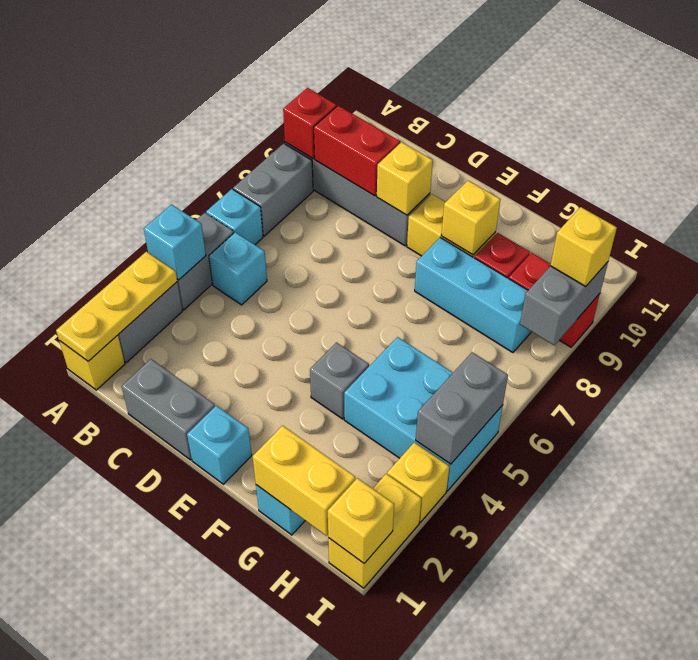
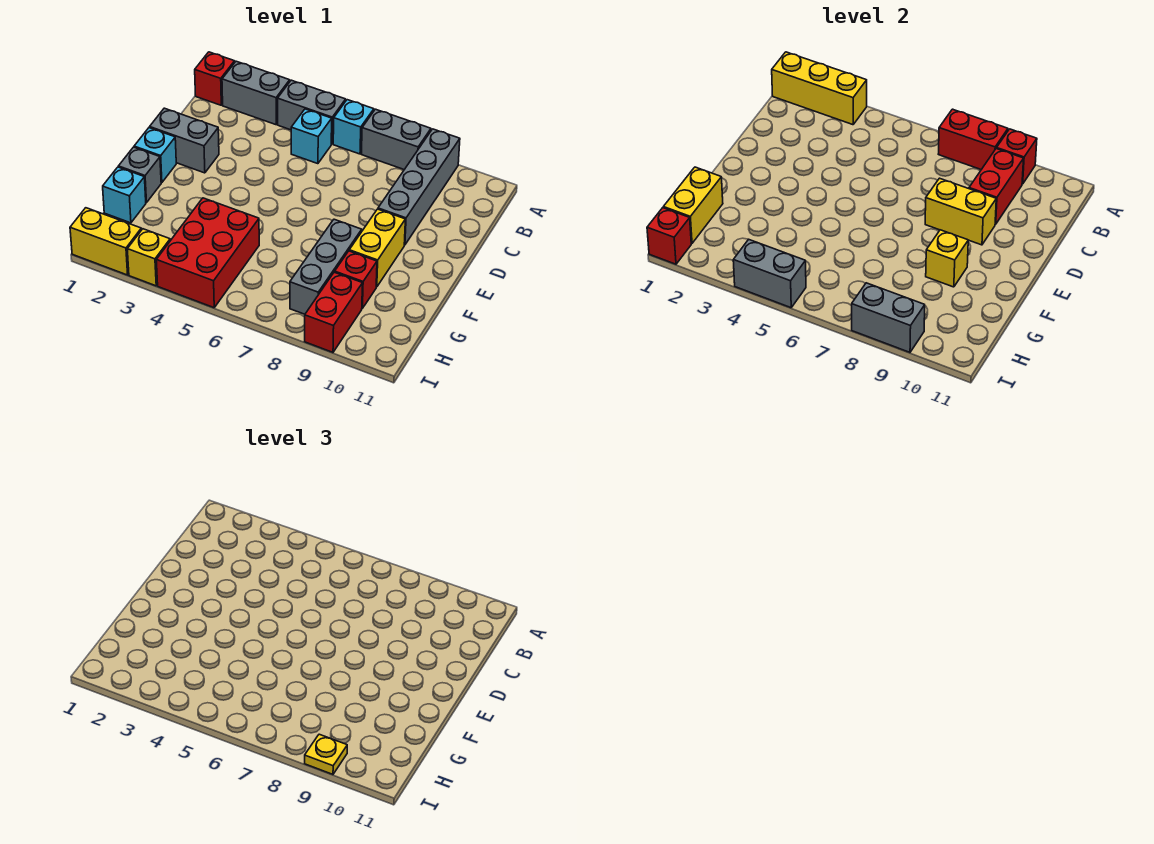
yellow 1x1 brick [59,335,125,390] -> red 1x1 brick [195,52,235,105]
yellow 1x3 plate [56,252,177,361] -> yellow 1x3 brick [772,52,867,125]
cyan 1x1 brick [144,204,206,280] -> none
none -> red 1x2 brick [939,109,1008,170]
grey 1x2 brick [122,359,215,460] -> grey 1x2 brick turned to [150,108,219,173]
yellow 1x1 brick [377,142,433,215] -> yellow 1x2 brick [925,178,996,245]
grey 1x1 brick [310,342,369,419] -> grey 1x1 brick moved to [118,147,161,203]
cyan 1x3 brick [415,238,531,353] -> grey 1x3 brick [290,219,362,314]
cyan 2x3 brick [344,337,503,491] -> red 2x3 brick [156,198,259,308]
yellow 1x1 brick [328,478,394,563] -> red 1x1 brick [647,208,691,264]
yellow 1x1 brick [550,207,617,287] -> yellow 1x1 plate [305,734,347,774]

